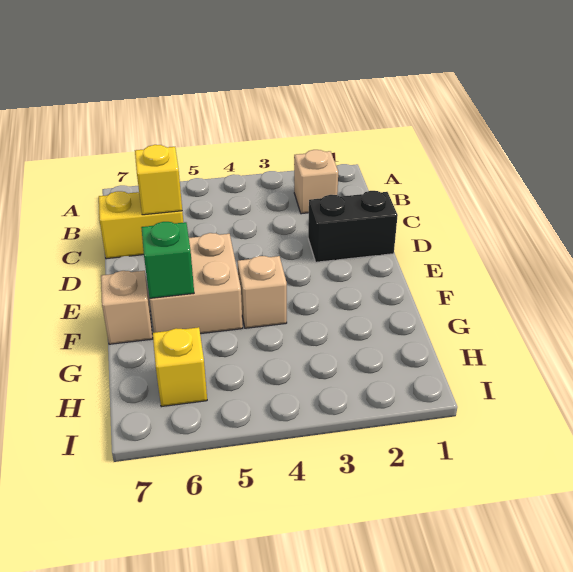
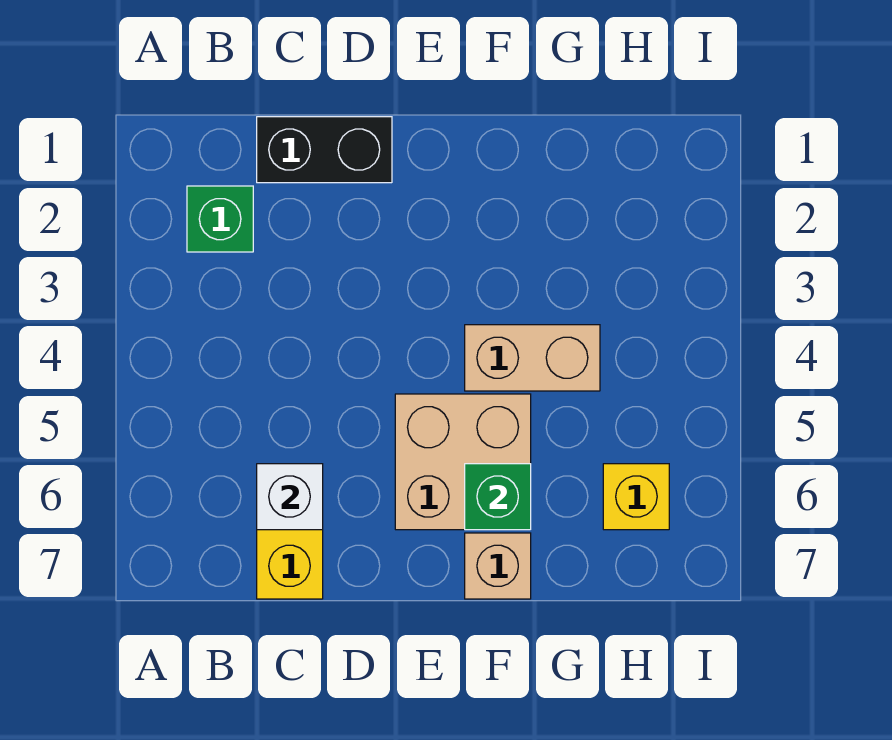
tan 1x1 brick [294,150,338,214] -> green 1x1 brick [187,186,253,252]
yellow 1x1 brick [135,145,182,215] -> white 1x1 brick [257,464,323,530]
black 1x2 brick [308,191,398,262] -> black 1x2 brick turned to [257,117,392,183]
tan 1x1 brick [237,256,287,328] -> tan 1x2 brick [465,325,600,391]

